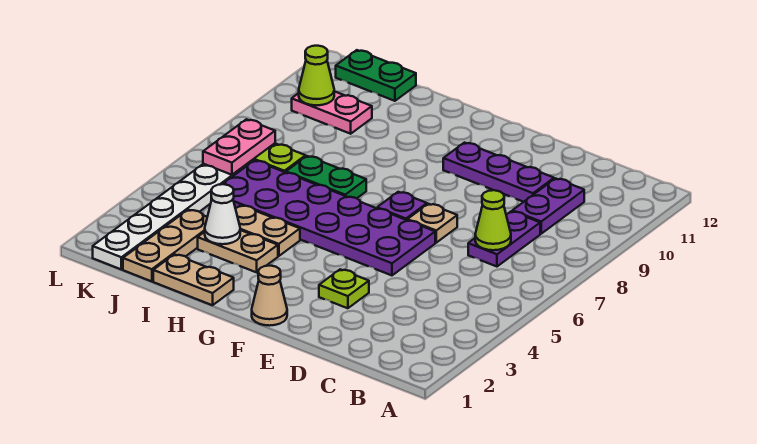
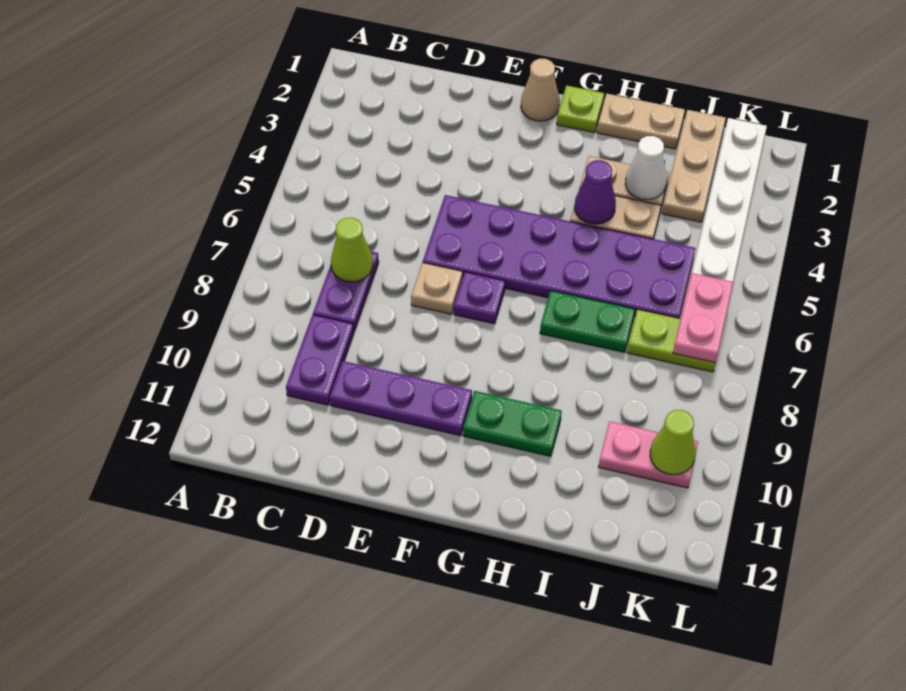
lime 1x1 plate [319,269,369,308] -> lime 1x1 plate moved to [557,86,604,133]
none -> purple 1x1 cone [575,160,616,224]
green 1x2 plate [336,50,416,101] -> green 1x2 plate moved to [463,391,562,456]

